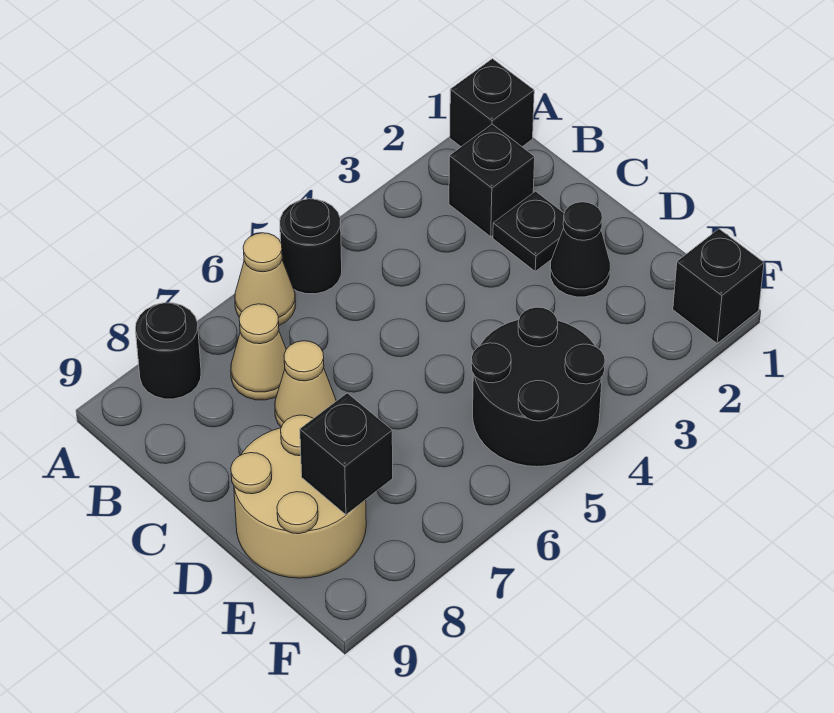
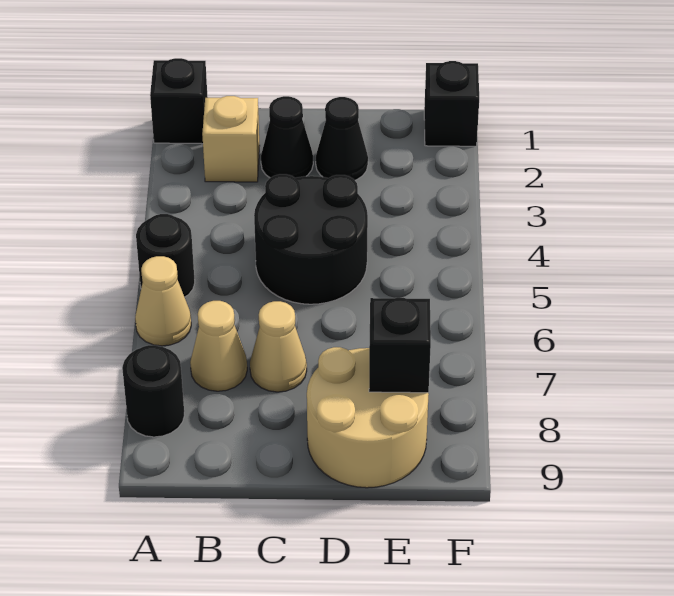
black 1x1 brick [449,124,535,237] -> tan 1x1 brick [202,96,260,182]
black 1x1 plate [493,191,564,271] -> black 1x1 cone [261,96,313,178]
black 2x2 round brick [471,307,605,467] -> black 2x2 round brick moved to [254,174,368,304]

